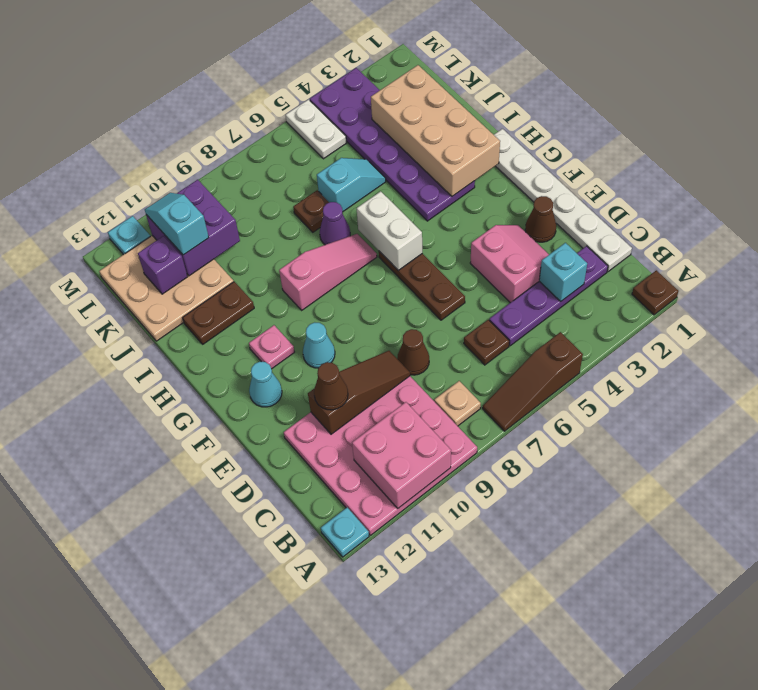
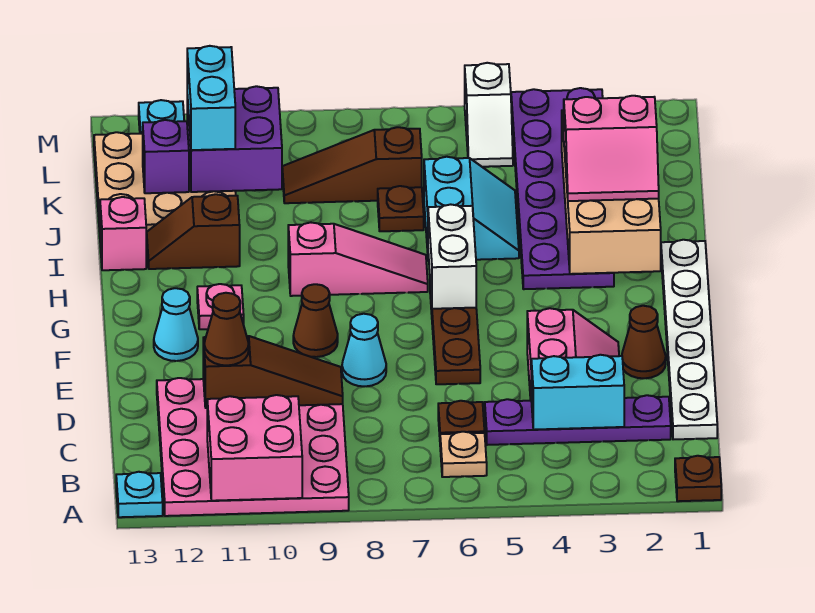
brown 1x3 slope [483,332,583,431] -> brown 1x3 slope moved to [282,127,422,203]
tan 1x1 plate [434,381,481,426] -> tan 1x1 plate moved to [440,432,487,477]
cyan 1x1 brick [539,243,587,301] -> cyan 1x2 brick [531,355,624,430]
brown 1x1 cone [397,329,429,375] -> brown 1x1 cone moved to [293,284,338,357]
cyan 1x1 cone [303,322,335,368] -> cyan 1x1 cone moved to [342,314,386,386]
none -> pink 2x2 slope [564,96,659,201]
purple 1x1 cone [320,202,350,245] -> none
brown 1x2 plate [183,282,254,344] -> brown 1x2 slope [146,194,240,269]
none -> pink 1x1 brick [100,197,146,270]
cyan 1x2 slope [317,158,386,211] -> cyan 2x2 slope [424,157,519,261]
cyan 1x2 slope [145,193,209,255] -> cyan 1x2 brick [187,46,235,150]
white 1x2 plate [286,100,346,159] -> white 1x2 slope [465,63,513,167]

